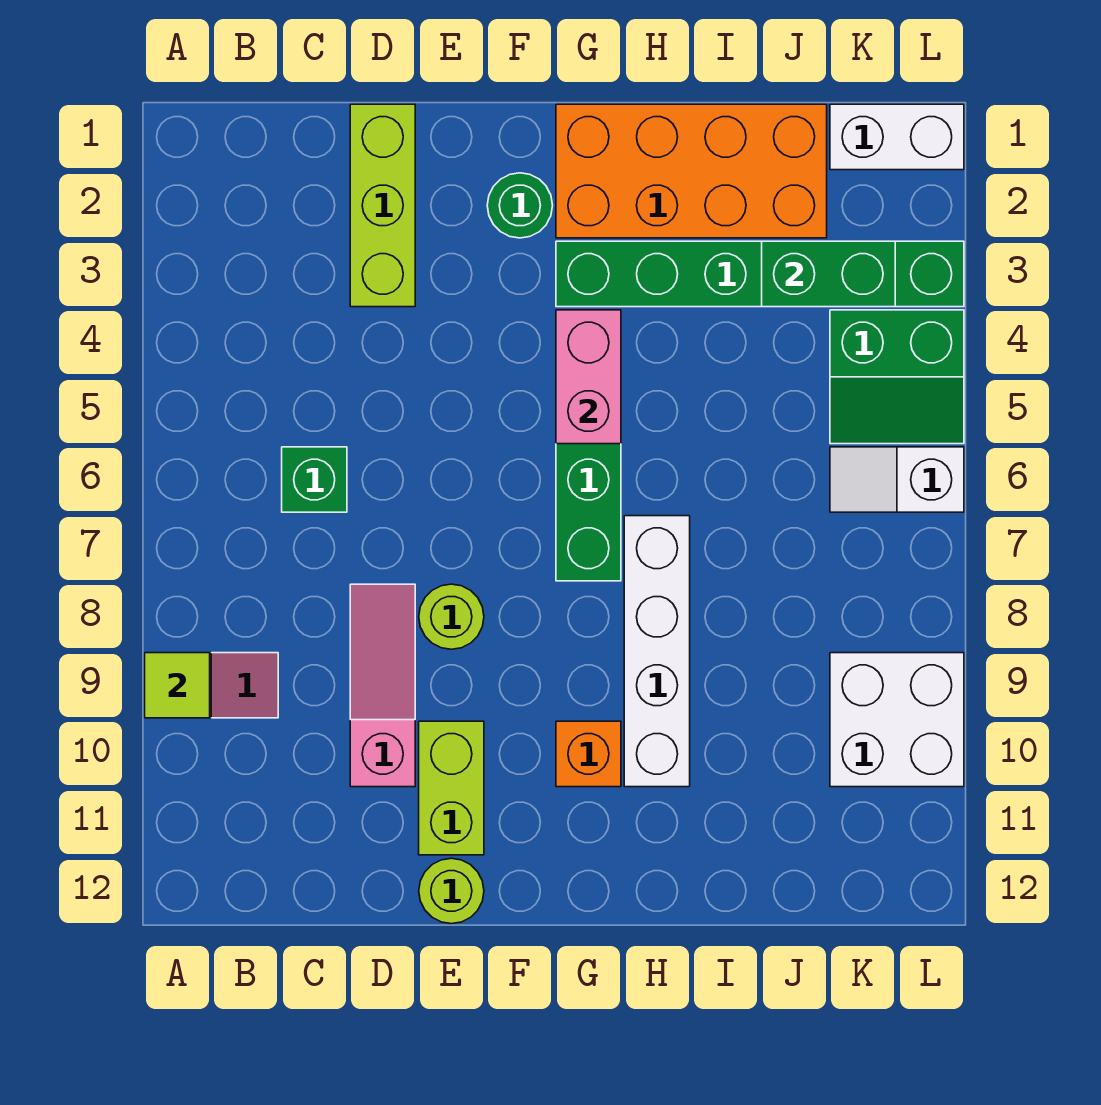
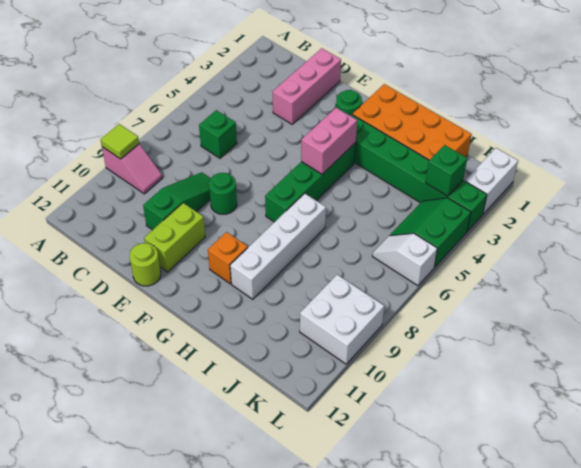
lime 1x3 brick [350,104,415,307] -> pink 1x3 brick [273,48,341,124]
pink 1x3 slope [350,584,415,787] -> green 1x3 slope [143,172,211,230]
lime 1x1 round brick [419,584,484,649] -> green 1x1 round brick [209,173,237,214]
green 1x2 brick [762,241,895,307] -> green 1x1 brick [426,145,467,196]
white 1x2 brick [830,104,964,170] -> white 1x2 brick turned to [465,148,518,214]
green 2x2 slope [830,310,964,444] -> green 2x2 slope turned to [390,198,471,267]

